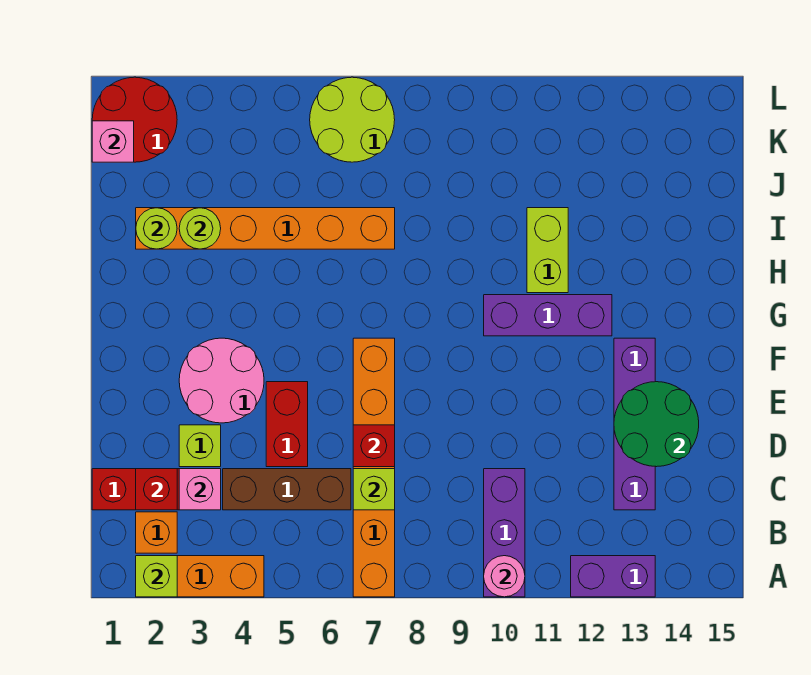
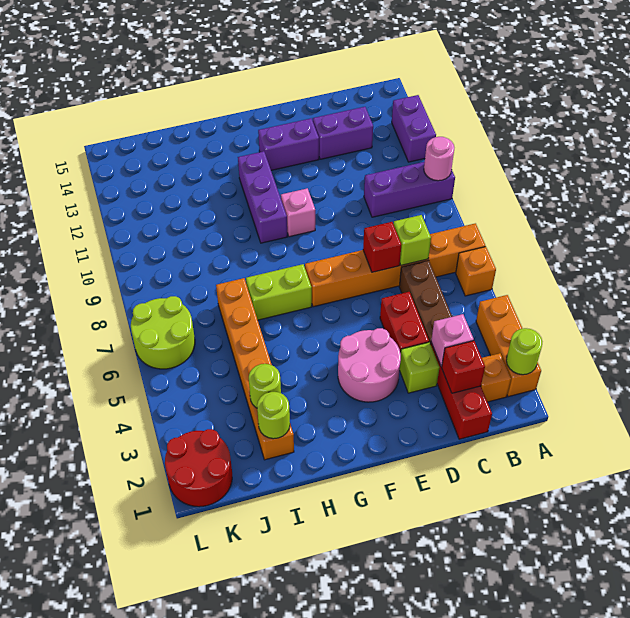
lime 1x1 brick [136,556,177,597] -> lime 1x1 round brick [506,328,542,375]
none -> orange 1x1 brick [456,247,496,296]
red 1x2 brick [266,382,308,467] -> red 1x2 brick turned to [380,292,429,353]
green 2x2 round brick [614,382,699,467] -> none
lime 1x2 brick [527,208,568,293] -> lime 1x2 brick moved to [246,264,312,320]
pink 1x1 brick [92,121,134,162] -> pink 1x1 brick moved to [281,188,315,237]

